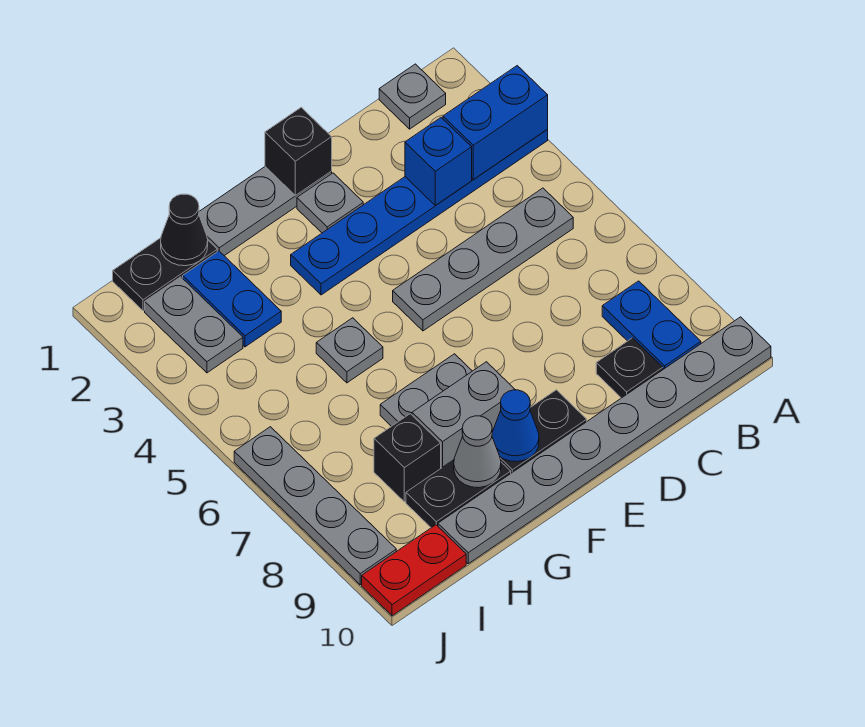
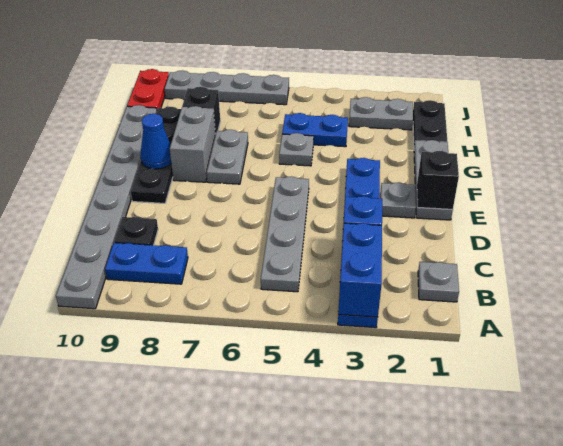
grey 1x1 cone [454,416,501,488] -> none
black 1x1 cone [161,194,208,266] -> none
blue 1x2 plate [183,251,281,347] -> blue 1x2 plate moved to [282,113,348,147]

